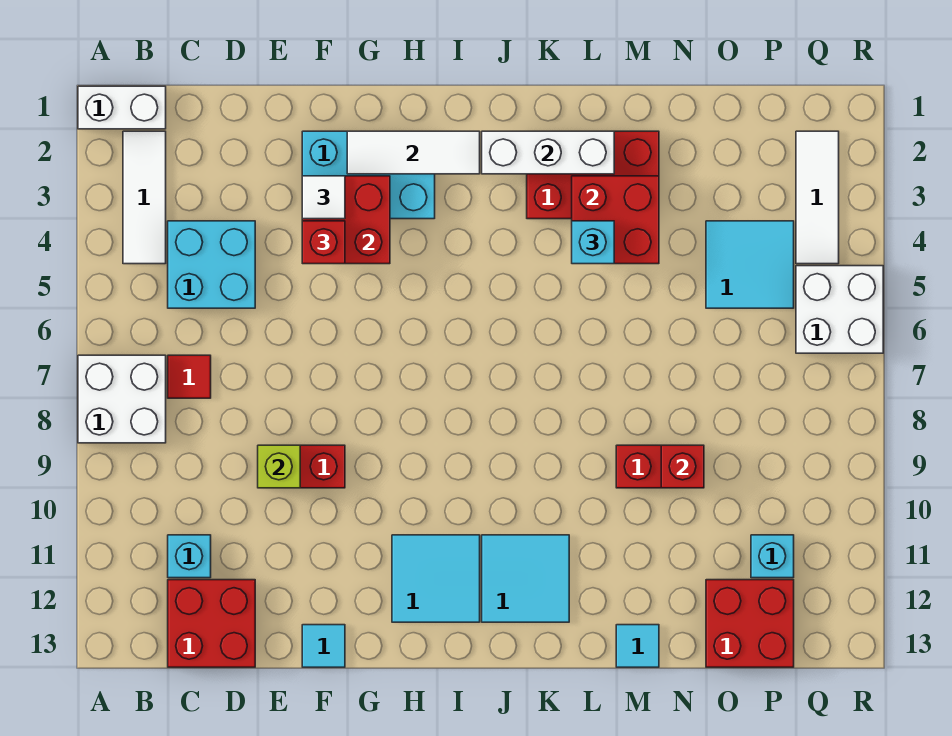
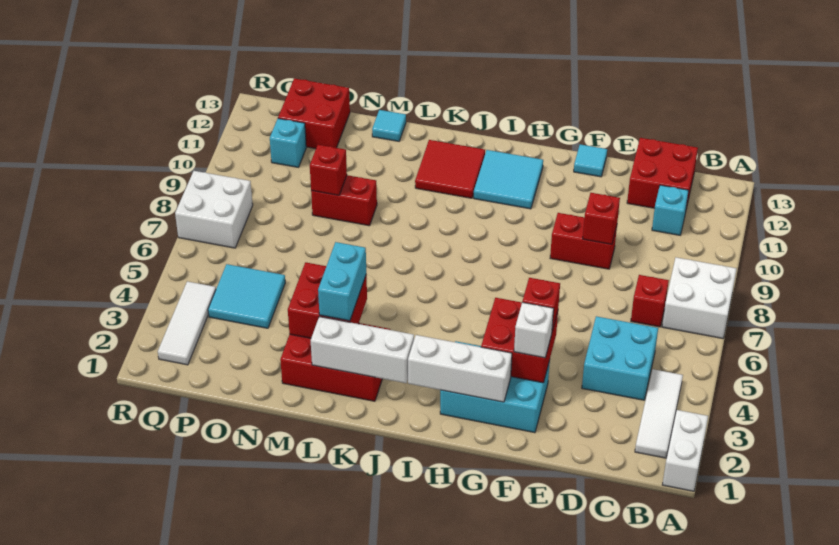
white 1x2 brick [78,86,166,129] -> white 1x2 brick turned to [662,410,708,491]
red 1x1 tile [168,355,211,398] -> red 1x1 brick [631,275,669,327]
lime 1x1 brick [258,445,300,488] -> red 1x1 brick [583,193,620,244]
white 1x1 tile [302,176,345,219] -> white 1x1 brick [514,302,554,358]
white 1x3 tile [347,131,480,174] -> white 1x3 brick [408,335,512,402]
cyan 2x2 tile [482,535,569,622] -> red 2x2 tile [415,140,485,198]
cyan 1x1 brick [572,221,614,264] -> cyan 1x2 brick [318,242,366,321]
white 2x2 brick [796,266,883,353] -> white 2x2 brick moved to [175,171,253,248]

